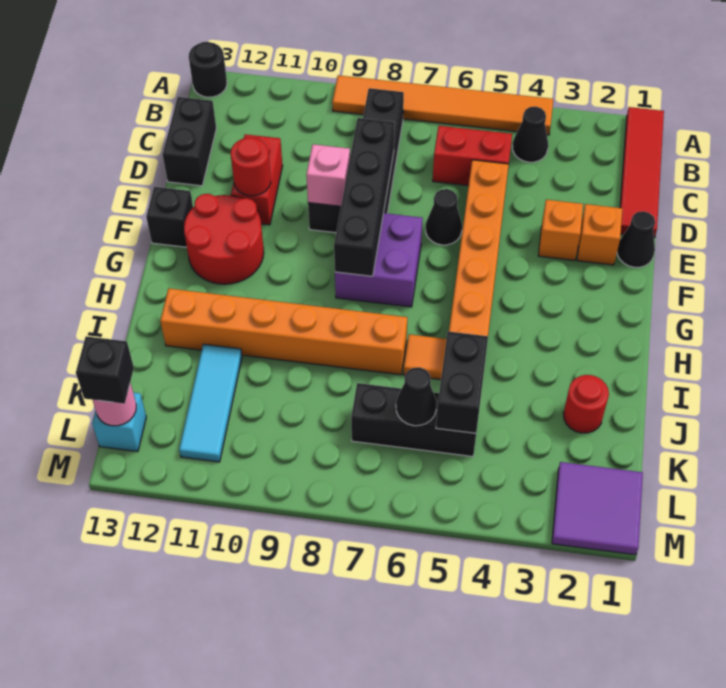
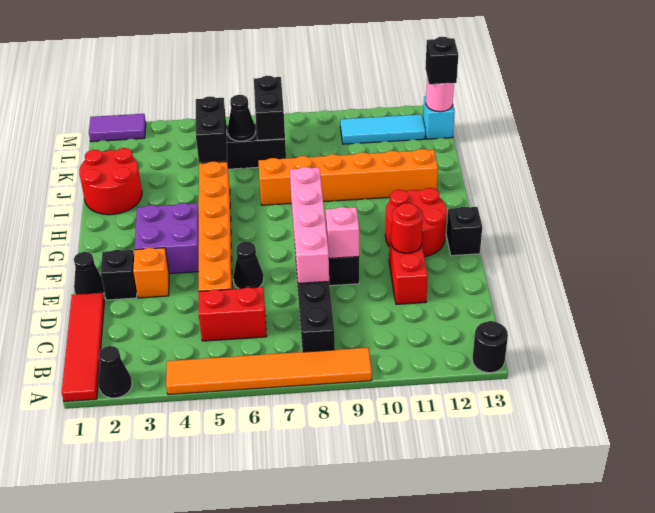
black 1x1 cone [512,106,548,162] -> black 1x1 cone moved to [98,346,132,398]
black 1x2 brick [163,97,216,186] -> black 1x2 brick moved to [254,76,285,140]
black 1x4 brick [334,118,395,276] -> pink 1x4 brick [290,167,329,283]
orange 1x1 brick [577,204,622,265] -> black 1x1 brick [101,250,137,300]
purple 2x2 brick [335,213,423,307] -> purple 2x2 brick moved to [135,203,199,274]
orange 1x1 tile [403,334,446,380] -> none
red 1x1 round brick [563,375,609,433] -> red 2x2 round brick [79,148,142,215]
cyan 1x3 tile [179,344,242,462] -> cyan 1x3 tile turned to [340,114,425,144]
purple 2x2 tile [552,462,643,555] -> purple 1x2 tile [89,114,146,142]

